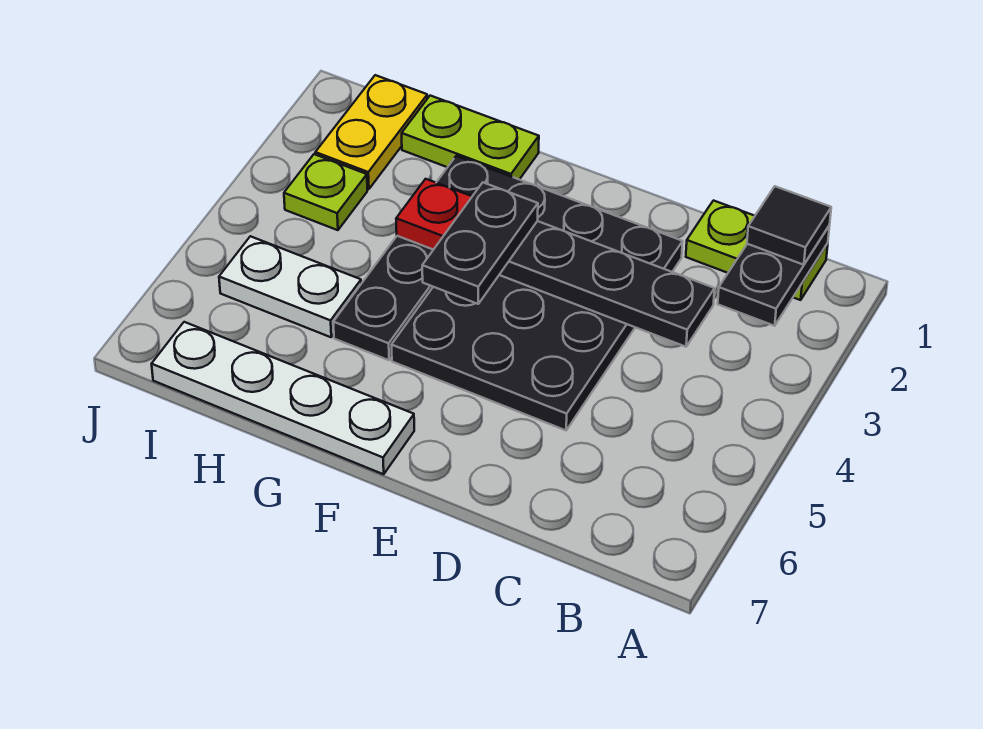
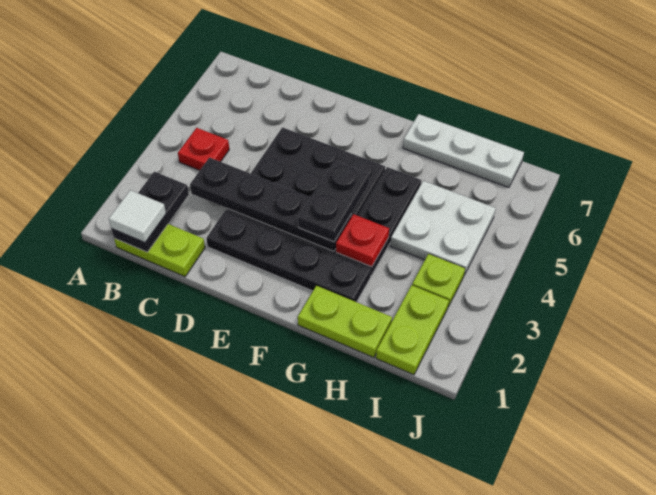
black 1x1 tile [747,186,831,265] -> white 1x1 tile [109,190,166,243]
none -> red 1x1 plate [178,128,229,170]
white 1x4 plate [152,322,414,474] -> white 1x3 plate [403,114,524,188]
white 1x2 plate [219,236,361,337] -> white 2x2 plate [390,181,496,275]
yellow 1x2 plate [315,75,427,189] -> lime 1x2 plate [376,285,449,375]

